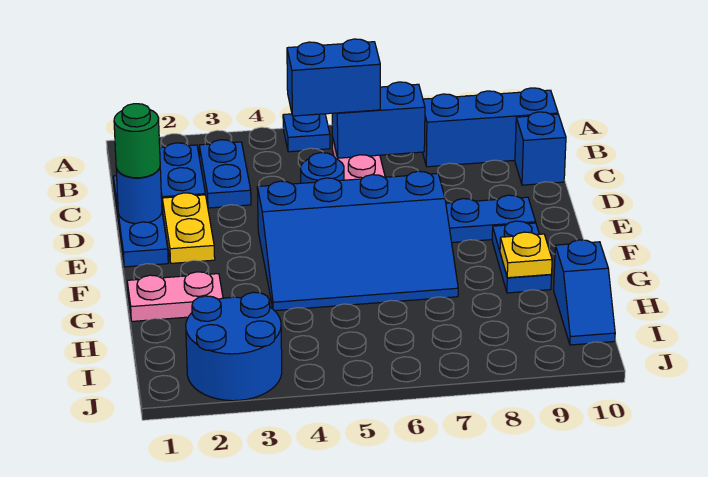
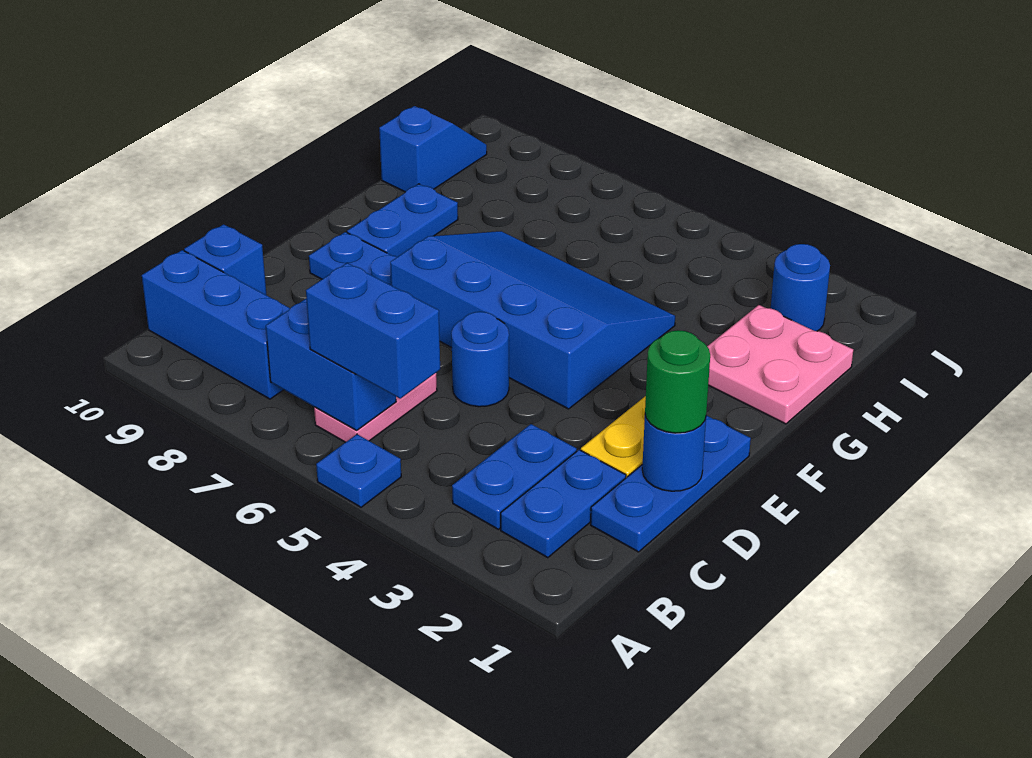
pink 1x2 plate [127,272,223,321] -> pink 2x2 plate [707,305,853,424]
yellow 1x1 plate [500,232,552,278] -> none
blue 2x2 round brick [186,292,282,401] -> blue 1x1 round brick [771,244,830,331]

